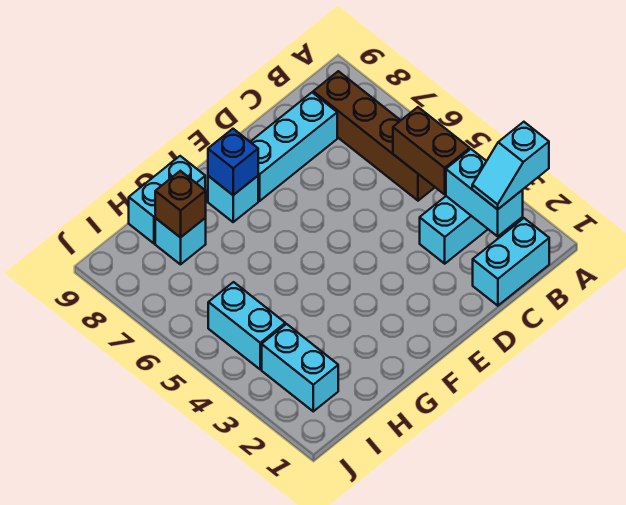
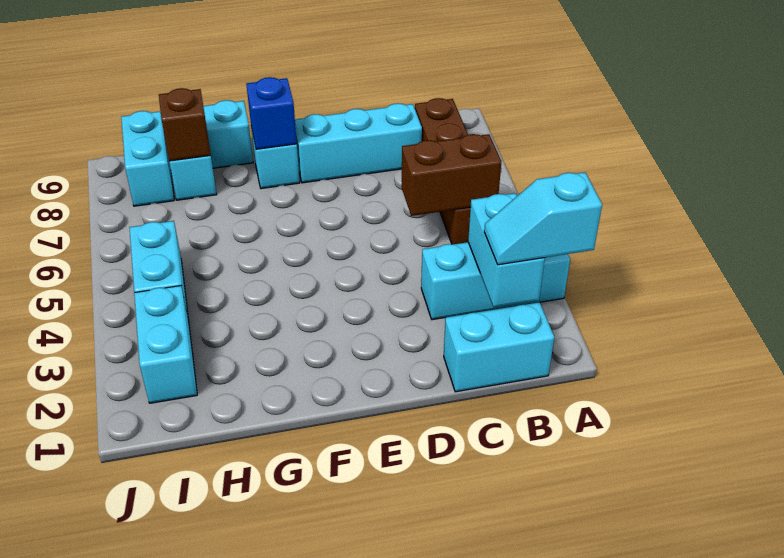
brown 1x2 brick [393,107,470,194] -> brown 1x2 brick turned to [402,134,501,216]
none -> cyan 1x2 brick [121,111,174,206]

